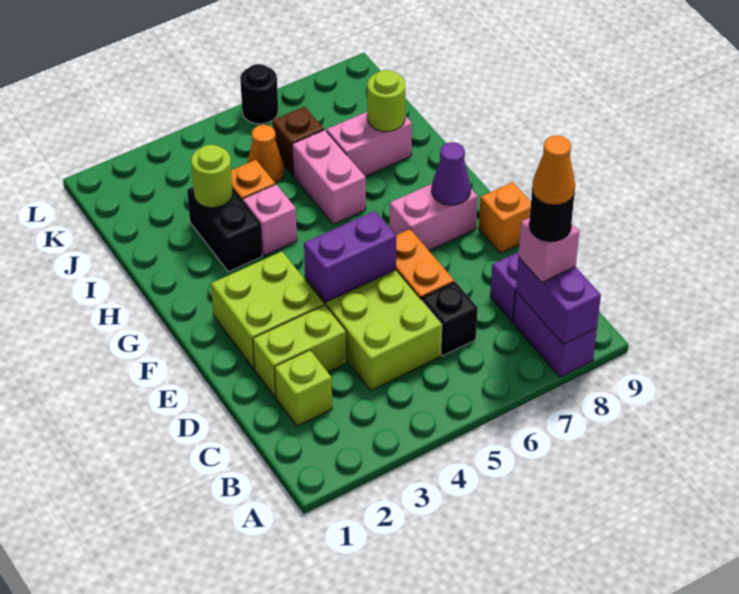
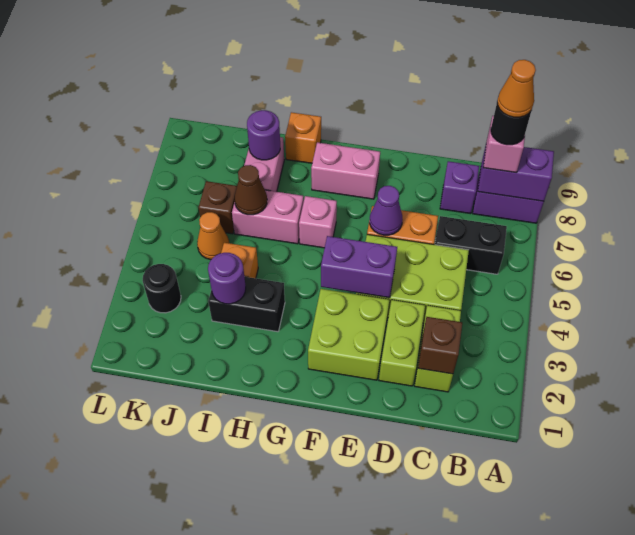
lime 1x1 brick [275,350,332,426] -> lime 1x2 brick [415,305,461,392]
none -> brown 1x1 brick [418,317,462,374]
black 1x1 brick [421,282,478,356] -> black 1x2 brick [435,216,507,274]
purple 1x2 brick [304,211,397,302] -> purple 1x2 brick turned to [321,236,397,298]
orange 1x1 brick [479,182,531,253] -> orange 1x1 brick moved to [285,112,321,163]
pink 1x2 brick [390,184,478,251] -> pink 1x2 brick turned to [311,142,380,199]
purple 1x1 cone [432,142,471,205] -> purple 1x1 cone moved to [370,186,403,235]
pink 1x1 brick [243,184,297,256] -> pink 1x1 brick moved to [299,196,337,248]
lime 1x1 round brick [191,145,233,208] -> purple 1x1 round brick [208,253,246,304]
none -> brown 1x1 cone [235,165,267,215]
lime 1x1 round brick [367,70,406,132] -> purple 1x1 round brick [247,110,280,160]
black 1x1 round brick [240,64,278,124] -> black 1x1 round brick moved to [143,264,181,313]

